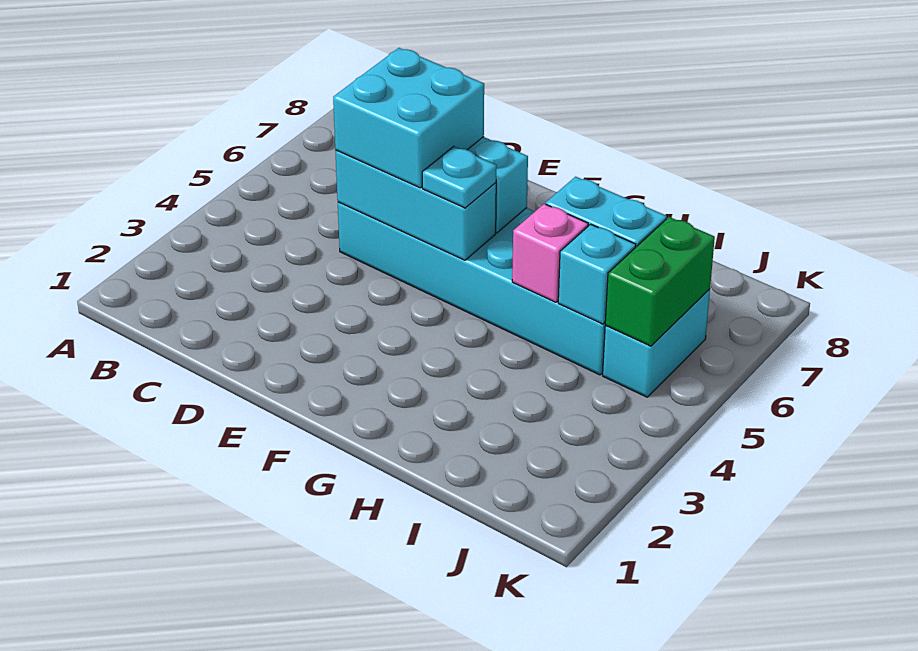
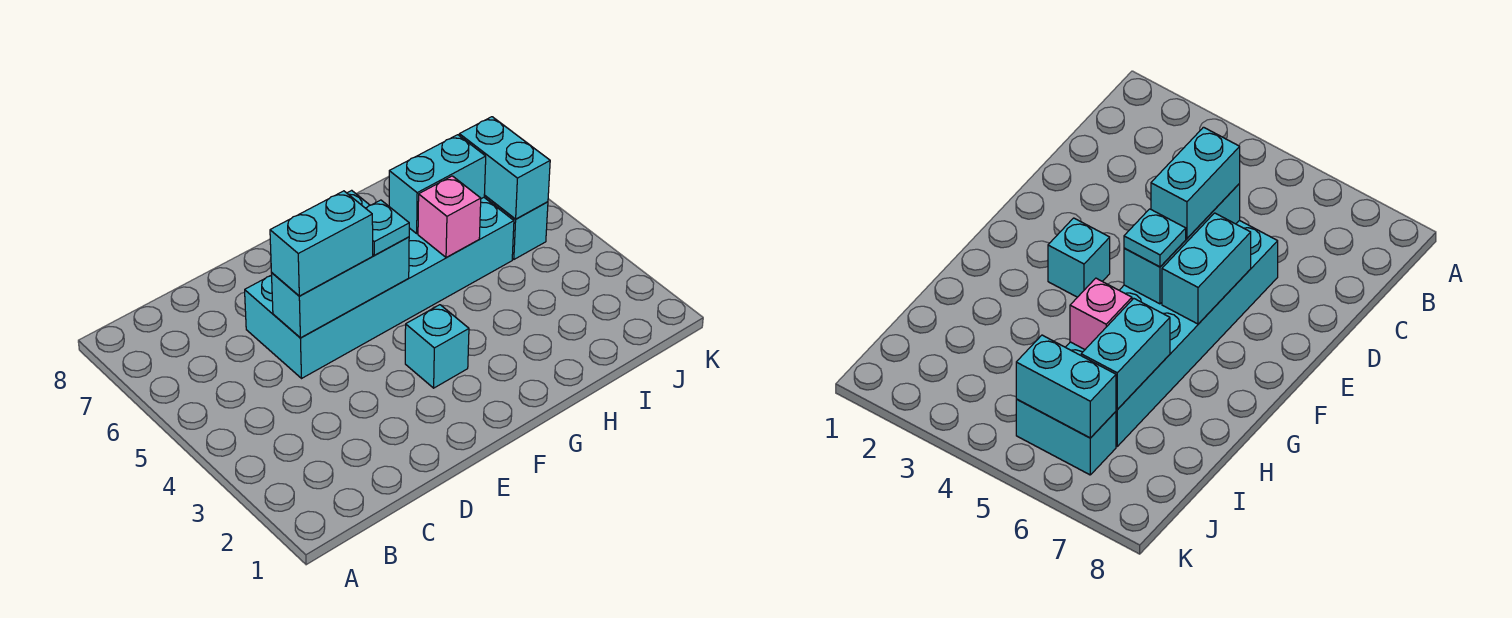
cyan 2x2 brick [333,48,484,188] -> cyan 1x2 brick [270,191,373,296]
cyan 1x1 brick [558,224,636,324] -> cyan 1x1 brick moved to [405,305,469,388]
green 1x2 brick [605,217,715,346] -> cyan 1x2 brick [459,117,550,219]

